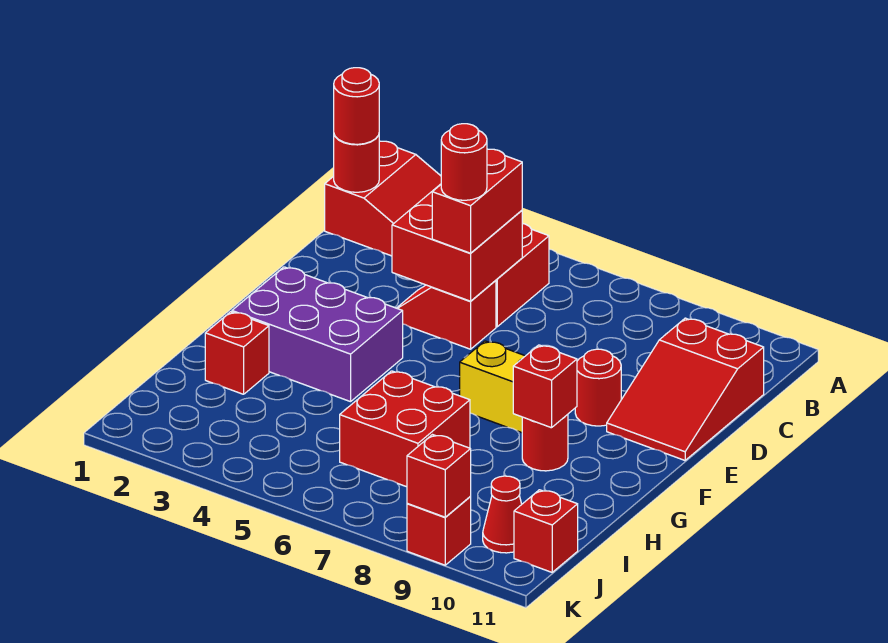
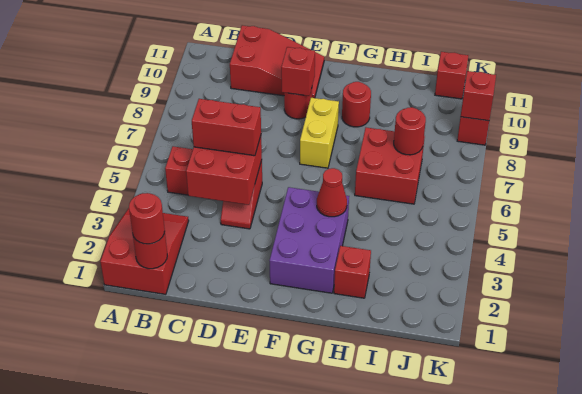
red 1x1 round brick [441,124,487,200] -> red 1x1 round brick moved to [394,107,426,155]
red 1x1 brick [513,345,577,428] -> red 1x1 brick moved to [281,47,315,96]
red 1x1 cone [483,476,522,553] -> red 1x1 cone moved to [317,168,347,217]

